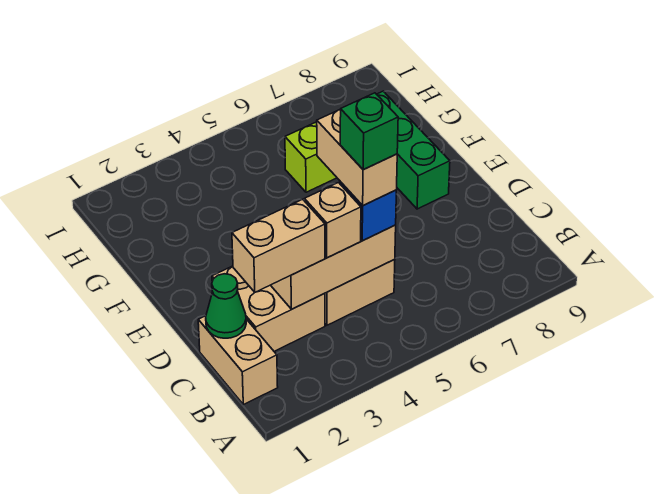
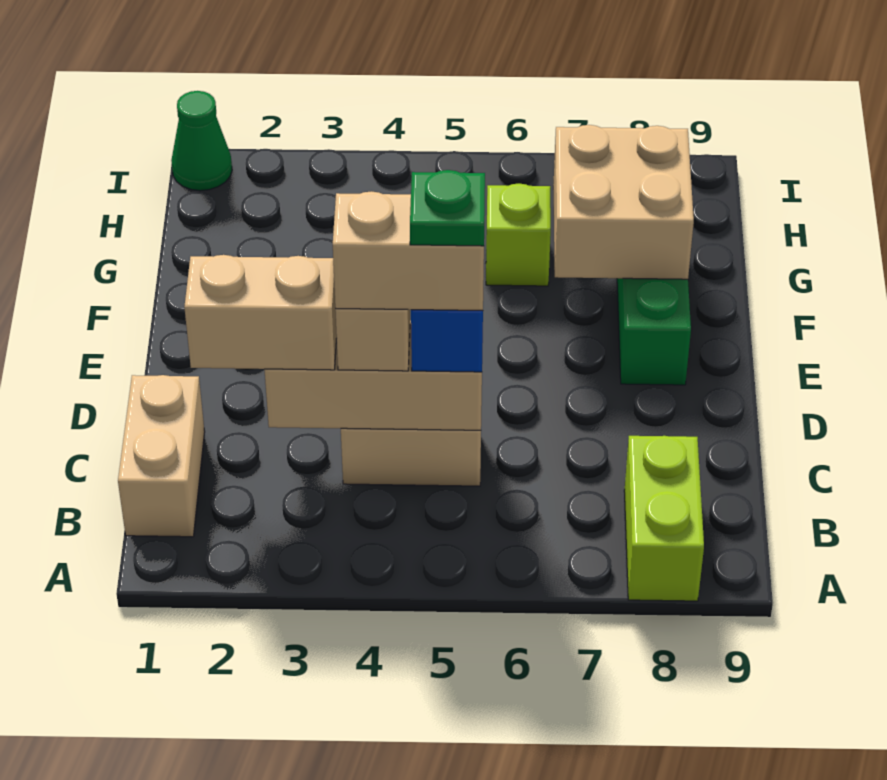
none -> lime 1x2 brick [624,436,704,601]
green 1x1 cone [206,274,246,338] -> green 1x1 cone moved to [171,91,232,191]
tan 2x2 brick [212,266,325,351] -> tan 2x2 brick moved to [553,125,694,279]
tan 1x2 brick [317,110,397,206] -> tan 1x2 brick turned to [333,191,484,311]
green 1x1 brick [340,93,398,170] -> green 1x1 plate [410,170,485,246]

